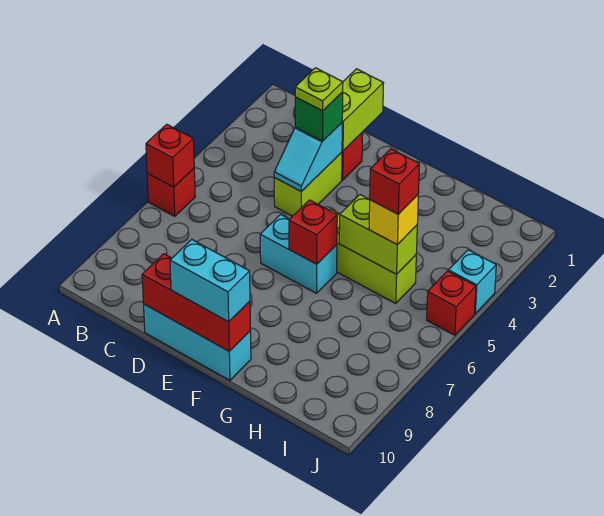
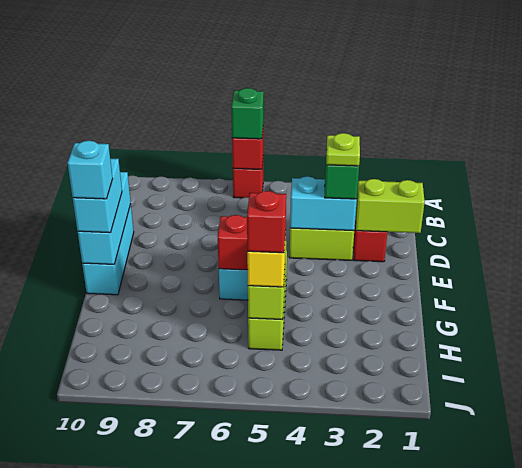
none -> green 1x1 brick [231,88,264,139]
cyan 1x2 slope [274,123,342,192] -> cyan 1x2 brick [290,176,357,231]
red 1x3 brick [142,254,250,351] -> cyan 1x3 brick [78,172,131,264]
cyan 1x1 brick [448,250,496,313] -> cyan 1x1 brick moved to [67,141,113,199]
red 1x1 brick [427,271,476,335] -> none

